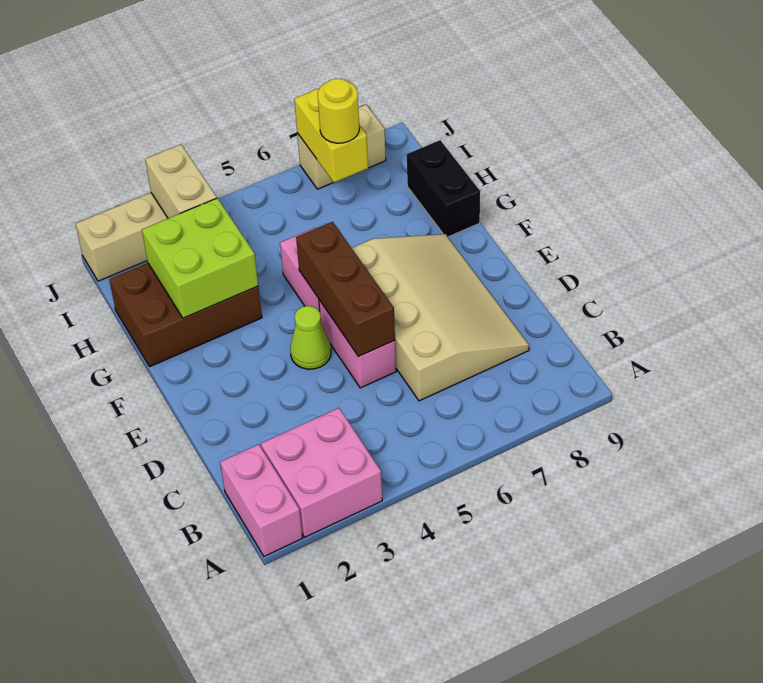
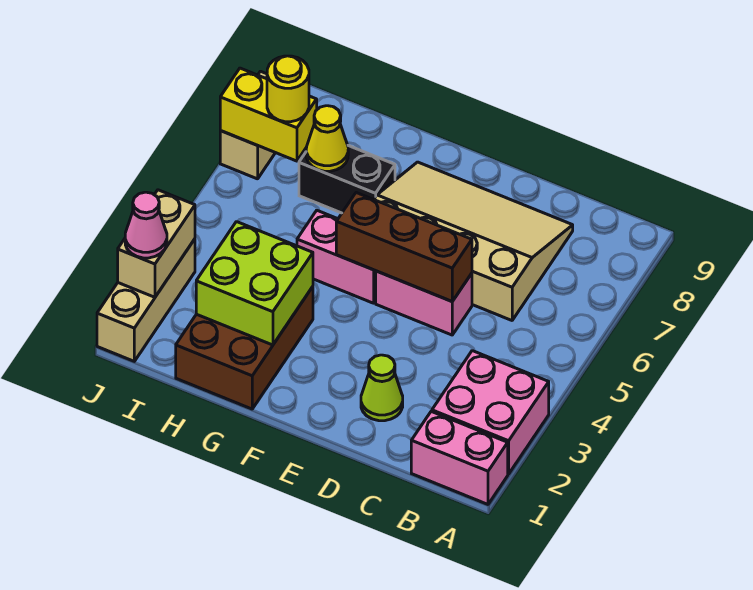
lime 1x1 cone [290,306,331,369] -> lime 1x1 cone moved to [361,355,403,421]
black 1x2 brick [407,140,480,237] -> black 1x2 brick moved to [299,146,395,213]
none -> yellow 1x1 cone [306,106,348,171]
tan 1x2 brick [145,144,217,218] -> tan 1x2 brick turned to [118,190,195,297]
none -> pink 1x1 cone [125,192,167,258]

